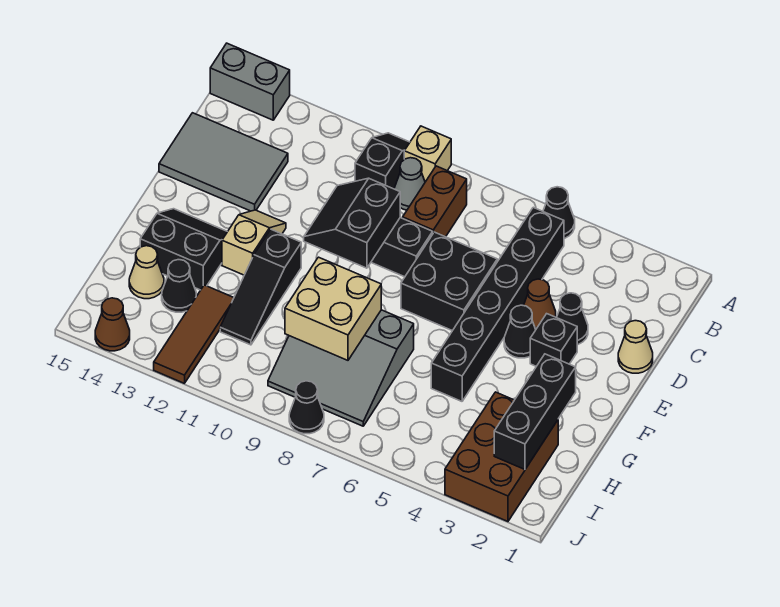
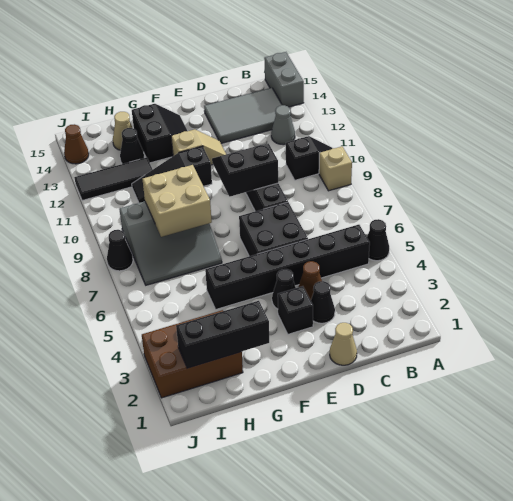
brown 1x2 brick [403,166,467,237] -> none
grey 1x1 cone [394,158,425,210] -> grey 1x1 cone moved to [271,105,295,145]
grey 2x3 tile [159,113,288,211] -> grey 2x3 tile turned to [204,88,282,143]
grey 3x3 slope [268,310,414,426] -> grey 3x3 slope turned to [120,201,222,285]
brown 1x3 tile [154,285,234,383] -> black 1x3 tile [74,158,153,200]

